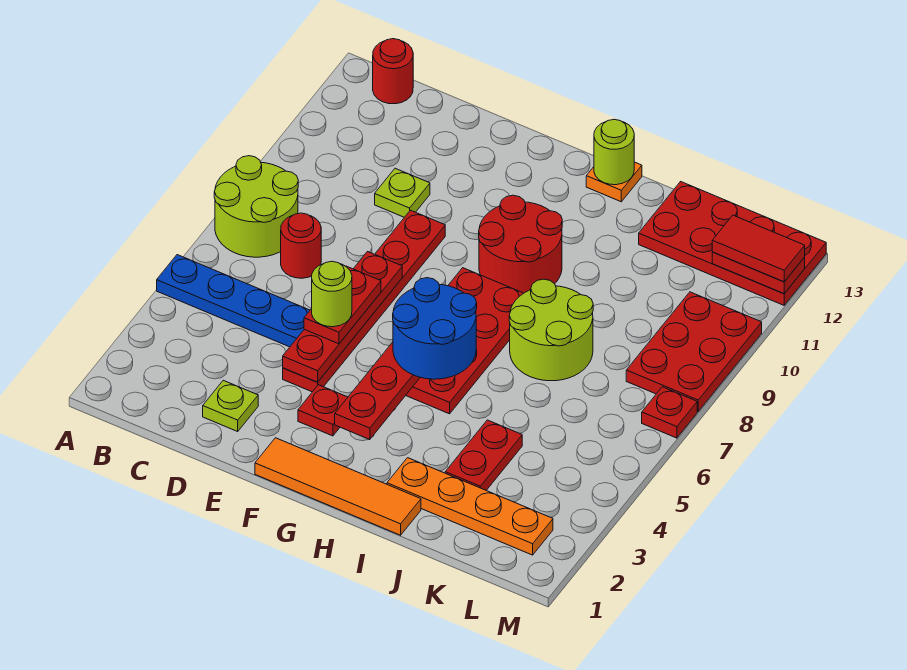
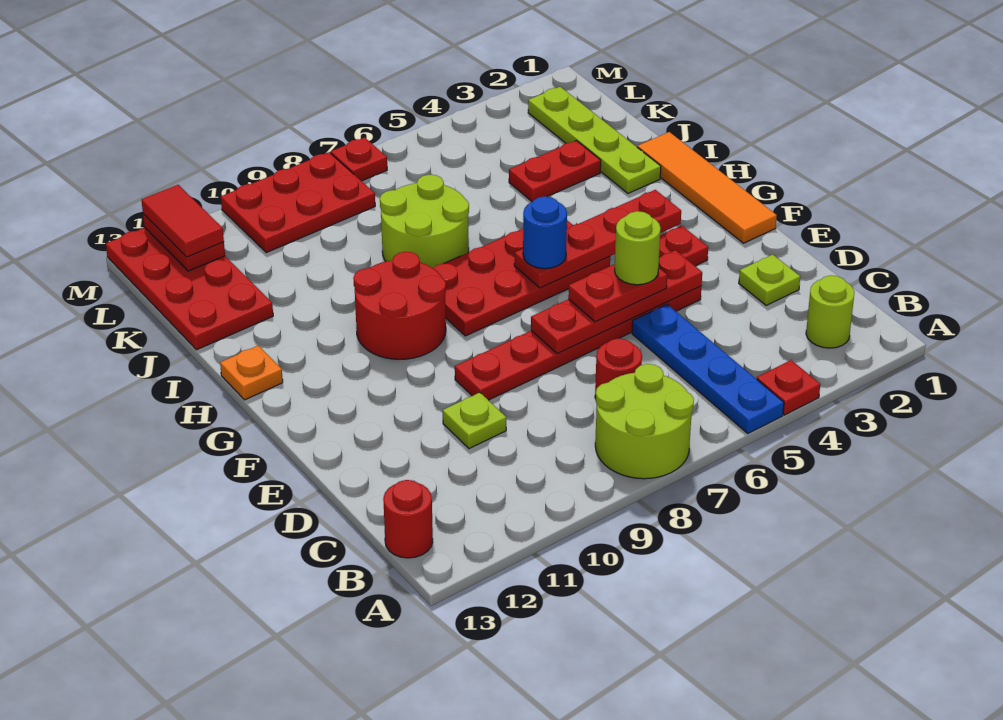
none -> red 1x1 plate [757,360,820,415]
blue 2x2 round brick [393,278,477,379] -> blue 1x1 round brick [523,196,567,269]
lime 1x1 round brick [594,119,634,185] -> lime 1x1 round brick moved to [806,275,854,348]
orange 1x4 plate [387,458,553,555] -> lime 1x4 plate [528,87,661,193]

